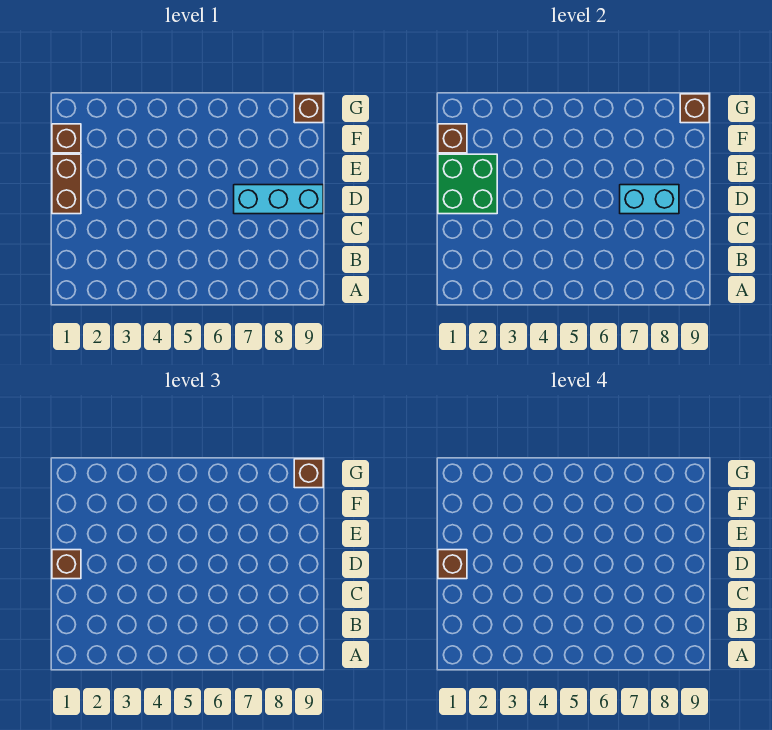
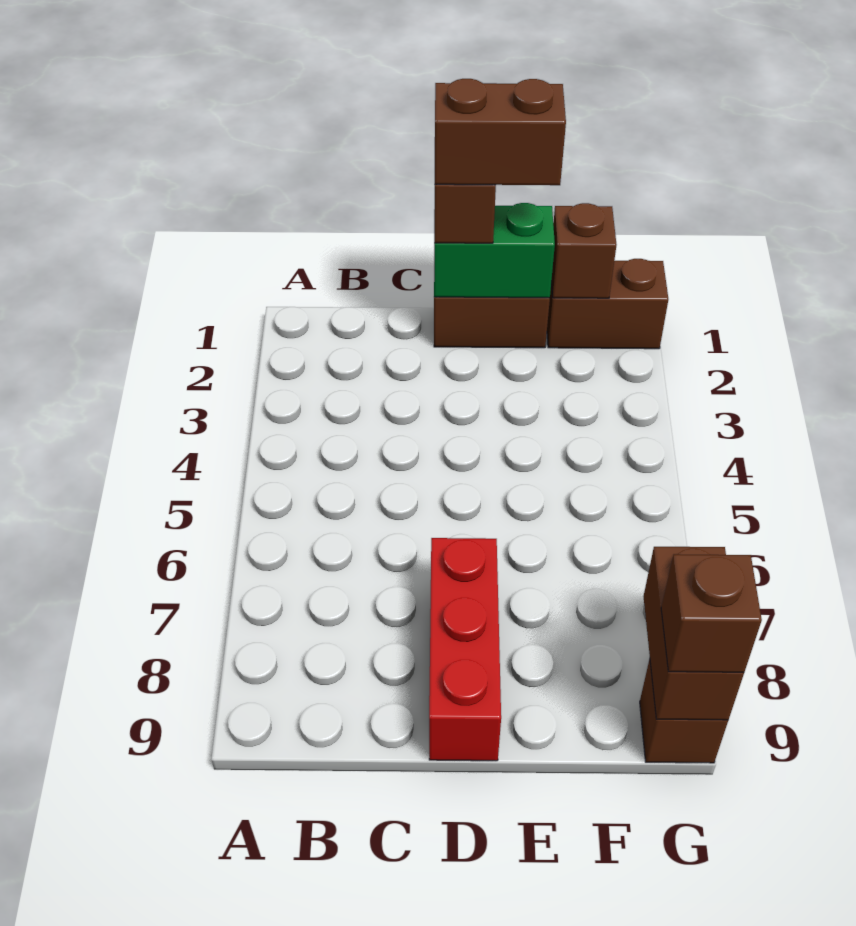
green 2x2 brick [438,154,497,214] -> green 1x2 brick [434,203,555,298]
brown 1x1 brick [438,550,467,579] -> brown 1x2 brick [435,79,566,185]
cyan 1x3 brick [234,185,323,214] -> red 1x3 brick [429,538,501,761]
cyan 1x2 brick [620,185,679,214] -> none
brown 1x1 brick [52,124,81,153] -> brown 1x2 brick [547,259,668,349]
brown 1x1 brick [680,94,709,123] -> brown 1x2 brick [644,547,744,720]

